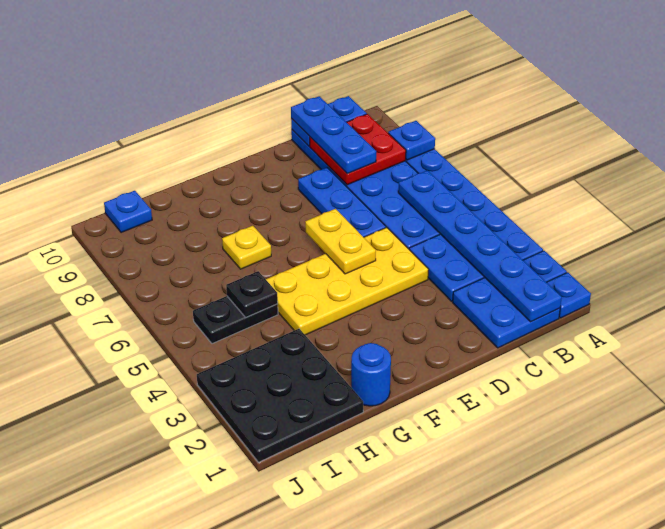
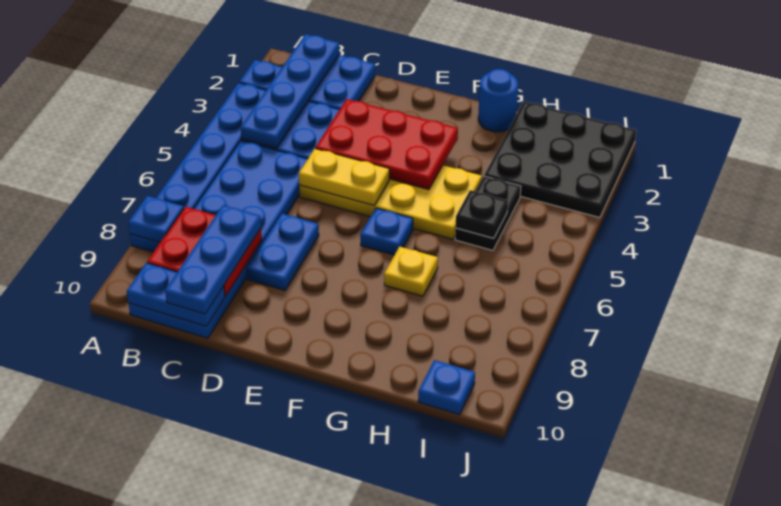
blue 1x1 plate [547,272,591,318] -> blue 1x1 plate moved to [360,208,413,255]
blue 1x6 plate [398,170,562,322] -> blue 1x4 plate [241,34,339,148]
none -> red 2x3 plate [315,99,458,190]
blue 1x3 plate [298,168,386,237] -> blue 1x2 plate [247,213,319,290]
yellow 1x2 plate [305,209,376,274] -> yellow 1x2 plate turned to [299,149,389,206]
black 1x2 plate [193,296,278,344] -> black 1x2 plate turned to [455,176,521,250]

